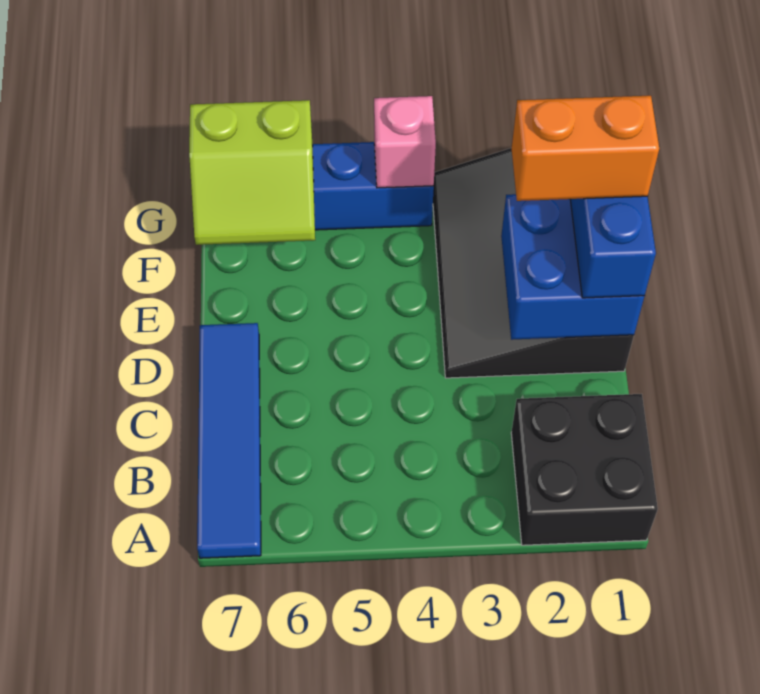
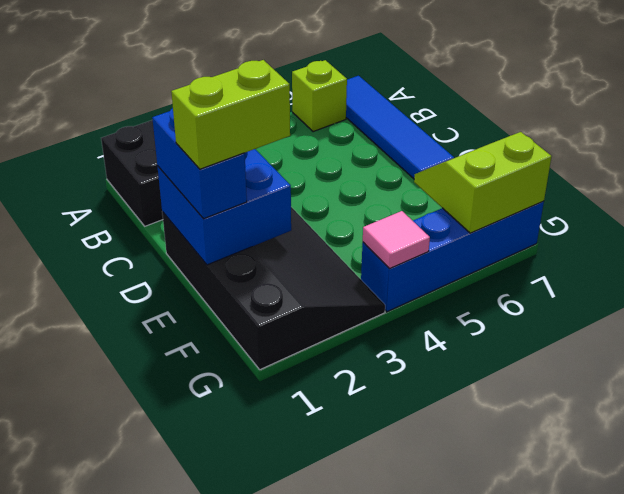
none -> lime 1x1 brick [292,60,347,132]
orange 1x2 brick [512,96,659,201] -> lime 1x2 brick [171,60,290,169]
pink 1x1 brick [374,96,436,188] -> pink 1x1 tile [363,211,430,268]

